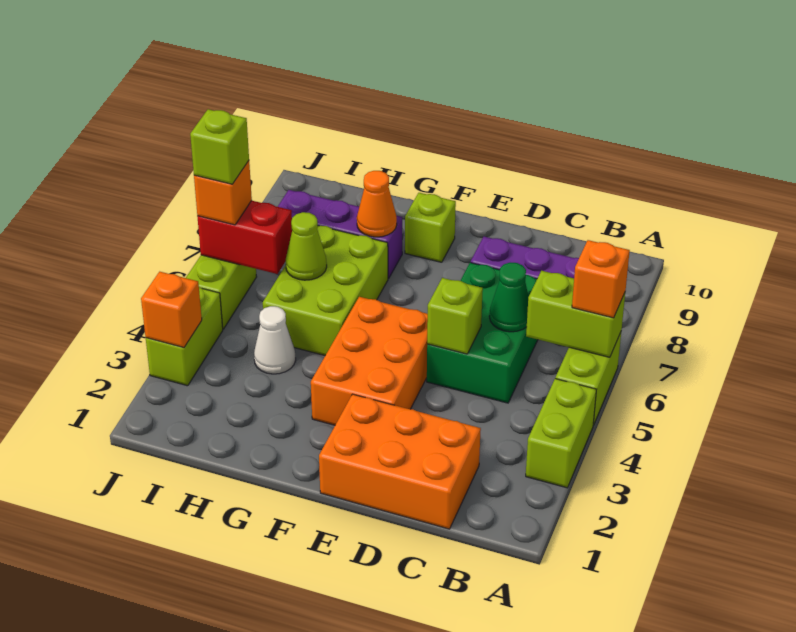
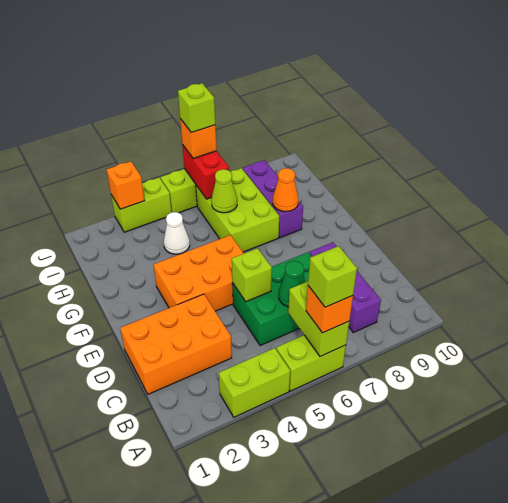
orange 2x3 brick [319,394,481,529] -> orange 2x3 brick turned to [120,294,232,394]
lime 1x1 brick [405,193,456,262] -> lime 1x1 brick moved to [308,246,357,307]
lime 2x3 brick [263,226,388,355] -> lime 2x3 brick turned to [196,168,279,252]

